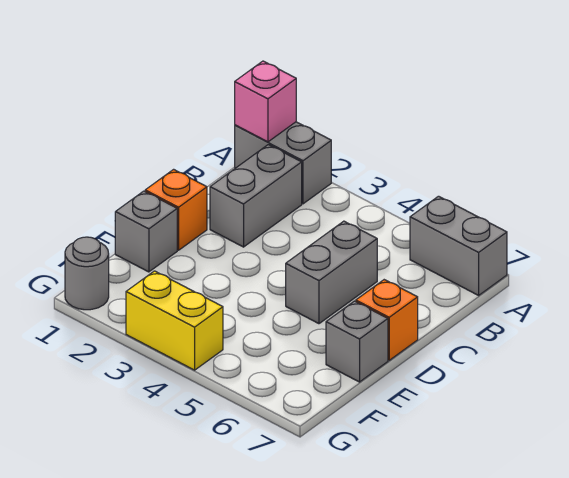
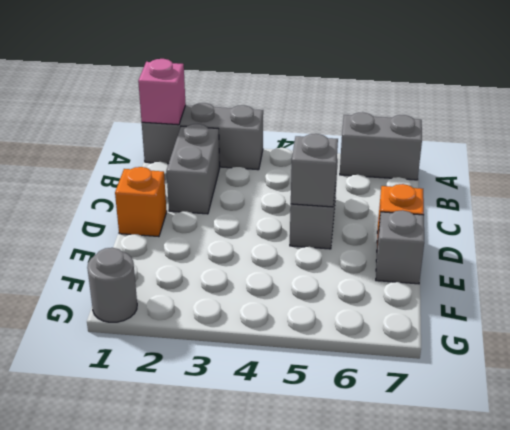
grey 1x2 brick [235,122,331,204] -> grey 1x3 brick [142,103,263,170]
grey 1x1 brick [115,191,177,272] -> grey 1x1 brick moved to [291,134,338,207]
yellow 1x2 brick [126,271,223,370] -> none

